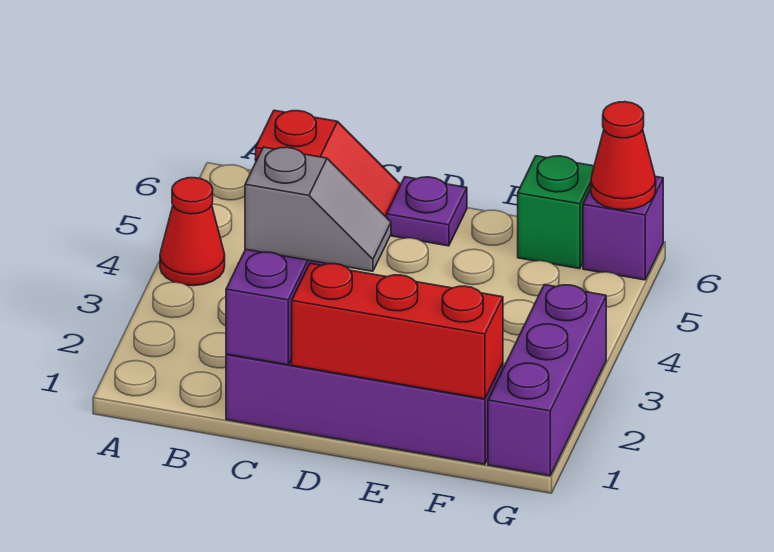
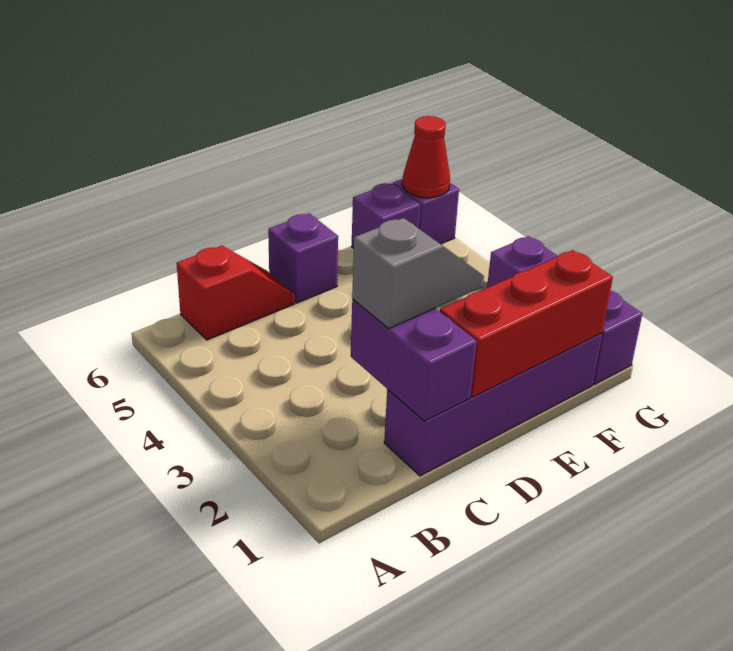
red 1x1 cone [160,178,225,286] -> none
purple 1x1 plate [387,177,467,246] -> purple 1x1 brick [268,213,338,303]
green 1x1 brick [518,156,594,269] -> purple 1x1 brick [352,183,420,248]

